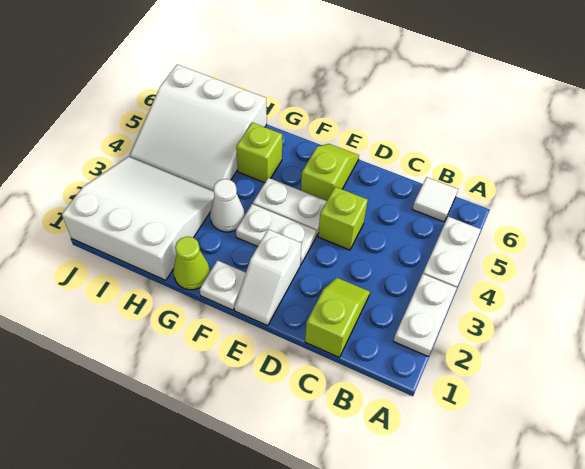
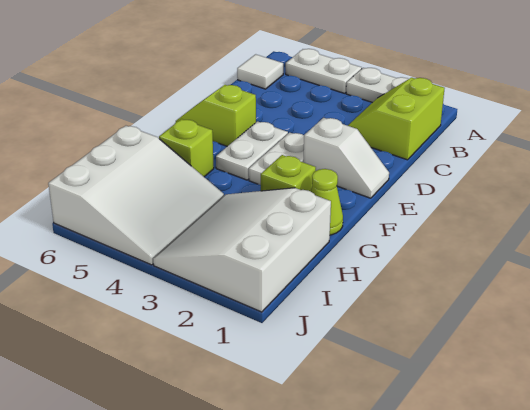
lime 1x2 slope [305,278,370,357] -> lime 2x2 slope [348,78,445,160]
lime 1x1 brick [318,187,368,250] -> lime 1x1 brick moved to [261,155,316,191]
white 1x1 plate [200,260,246,310] -> none
white 1x1 cone [210,179,245,232] -> none

